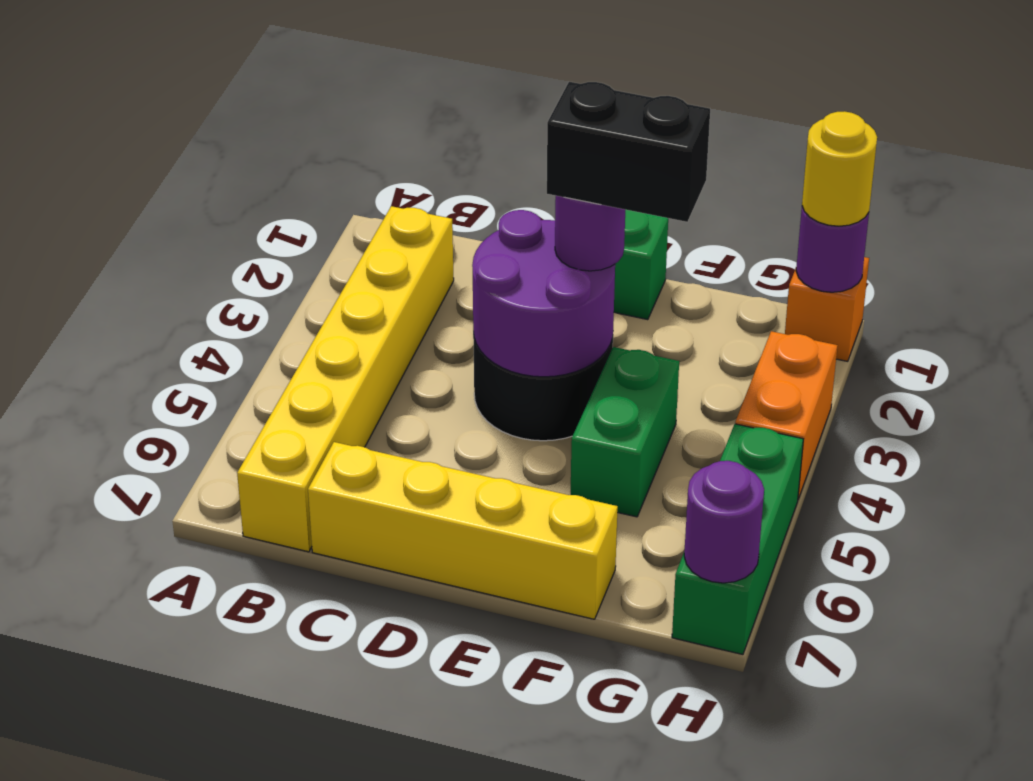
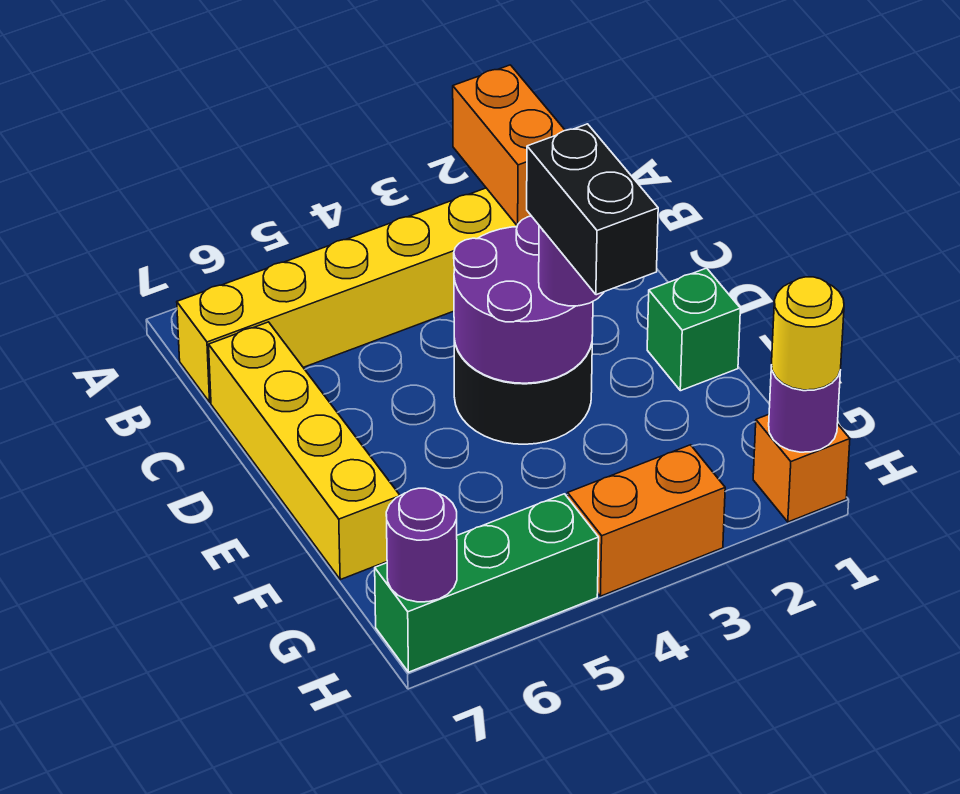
none -> orange 1x2 brick [453,65,565,226]
green 1x2 brick [571,347,679,517] -> none

